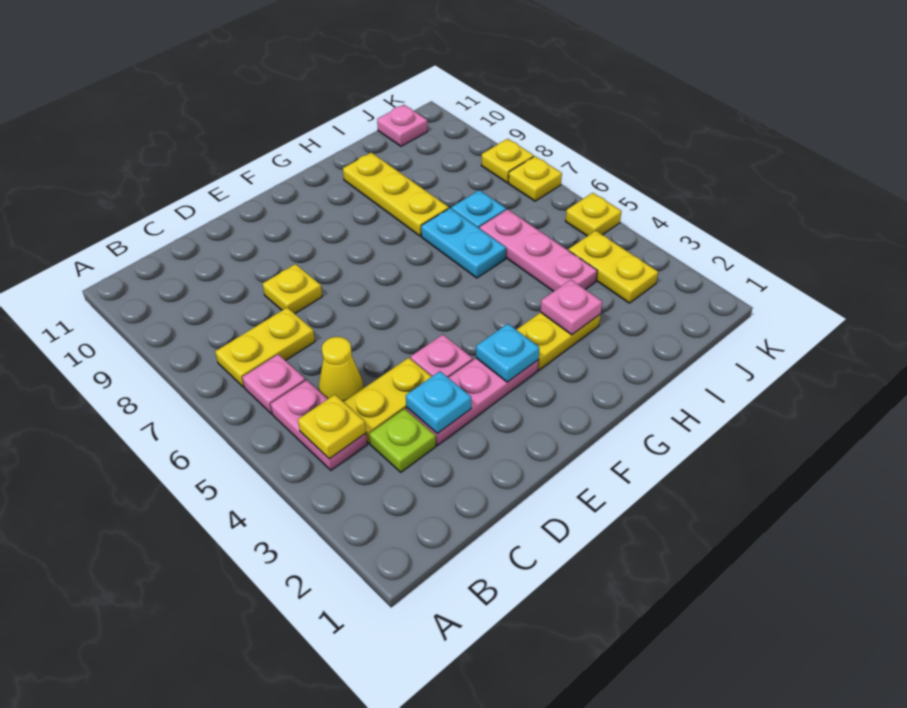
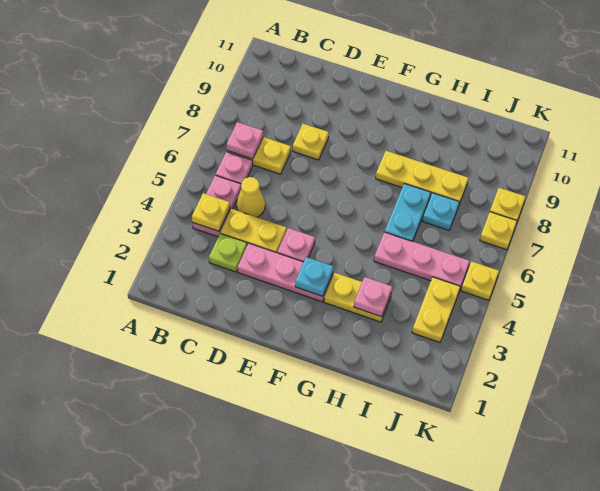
cyan 1x1 plate [406,371,471,434] -> none
yellow 1x3 plate [343,153,449,236] -> yellow 1x3 plate turned to [376,151,468,204]
pink 1x3 plate [480,209,597,292] -> pink 1x3 plate turned to [374,232,470,288]
pink 1x1 plate [377,105,428,146] -> pink 1x1 plate moved to [226,122,263,159]

